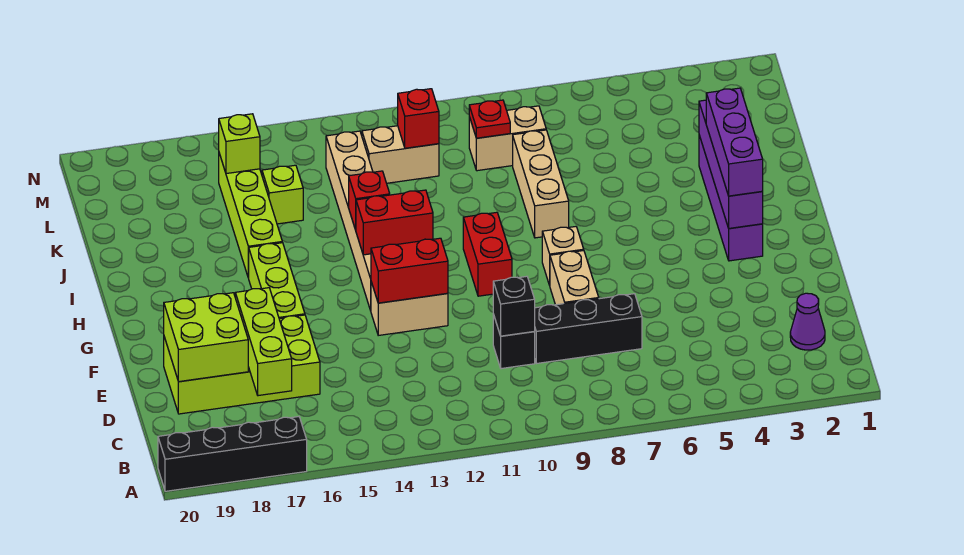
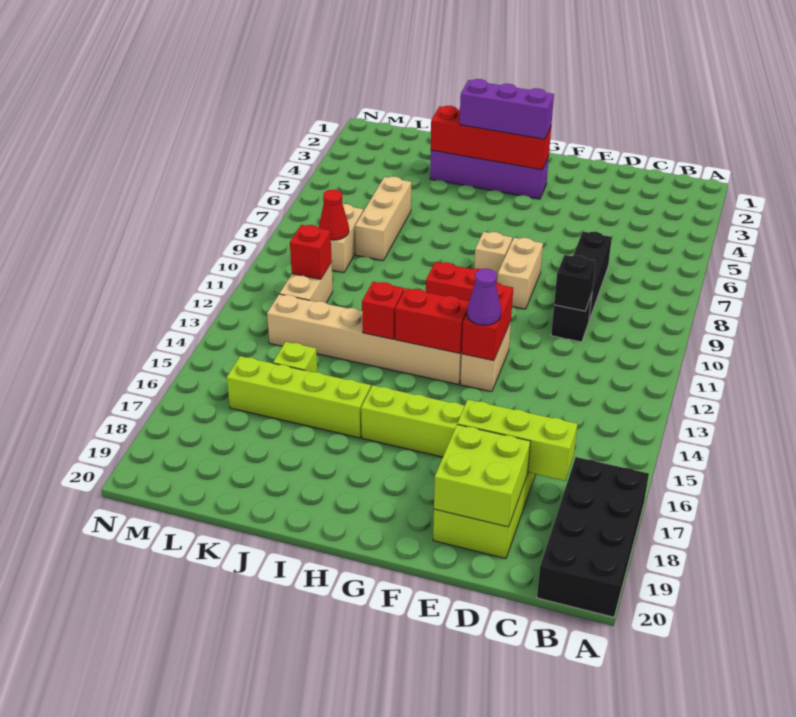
black 1x4 brick [158,417,307,491] -> black 2x4 brick [537,457,649,617]
purple 1x1 cone [790,293,825,350] -> purple 1x1 cone moved to [467,269,501,325]
tan 1x2 brick [550,251,599,305] -> tan 1x2 brick turned to [497,238,543,309]
purple 1x4 brick [699,100,763,228] -> red 1x4 brick [431,106,551,170]
red 1x2 brick [356,190,433,255] -> red 1x2 brick turned to [395,288,469,353]
tan 1x3 brick [513,130,569,238] -> tan 1x3 brick turned to [355,177,411,261]
red 1x1 plate [469,100,510,138] -> red 1x1 cone [319,190,349,240]
lime 1x1 brick [218,114,260,174] -> none

